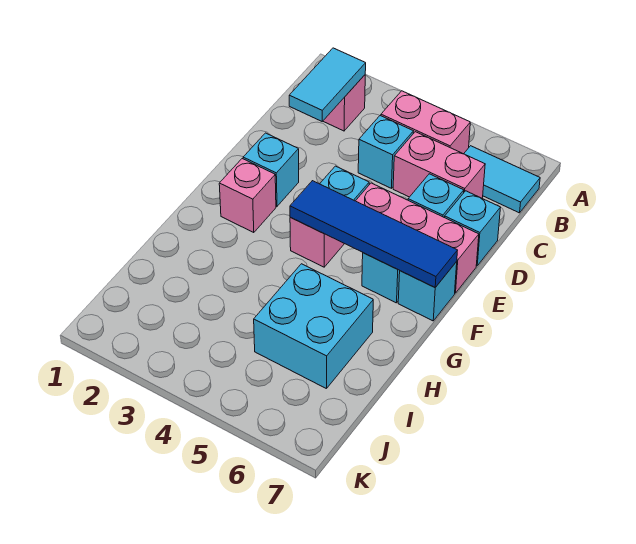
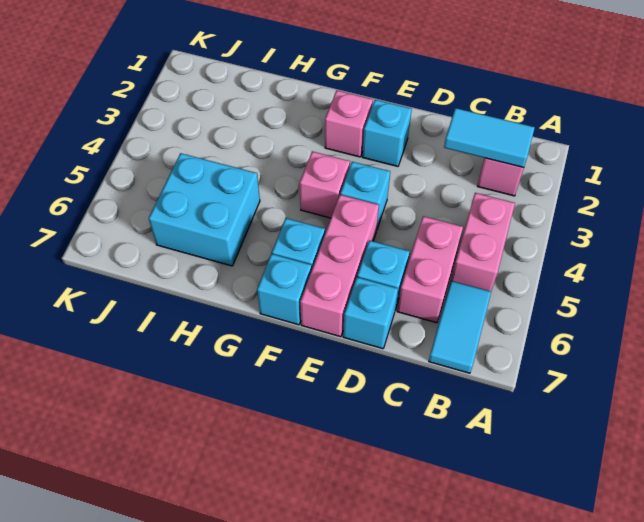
cyan 1x1 brick [358,116,413,188] -> none
blue 1x4 tile [290,181,458,287] -> none

